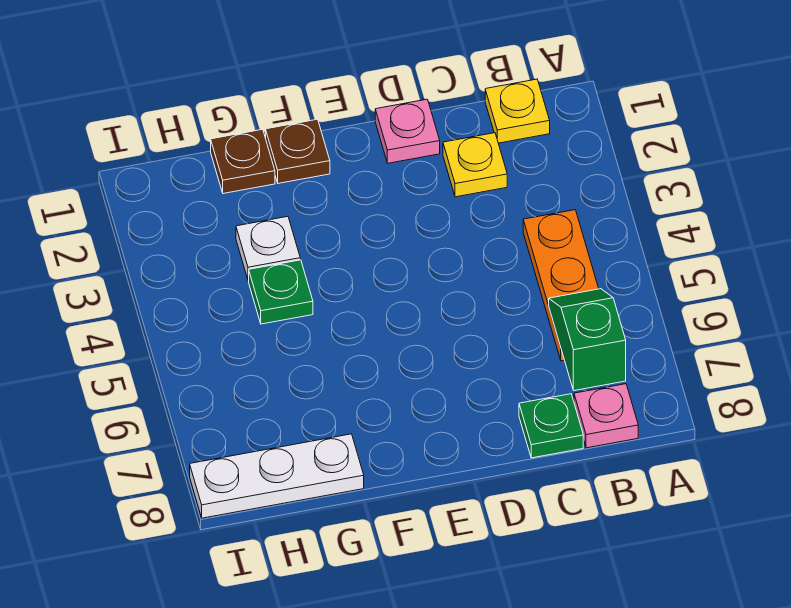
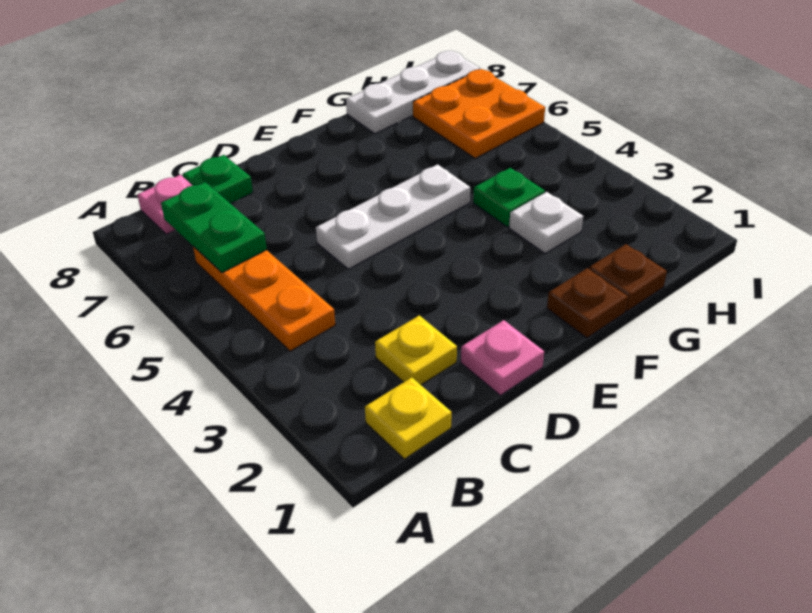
green 1x2 slope [549,289,626,391] -> green 1x2 plate [161,182,267,273]
none -> white 1x3 plate [316,165,470,269]
none -> orange 2x2 plate [413,69,545,158]

